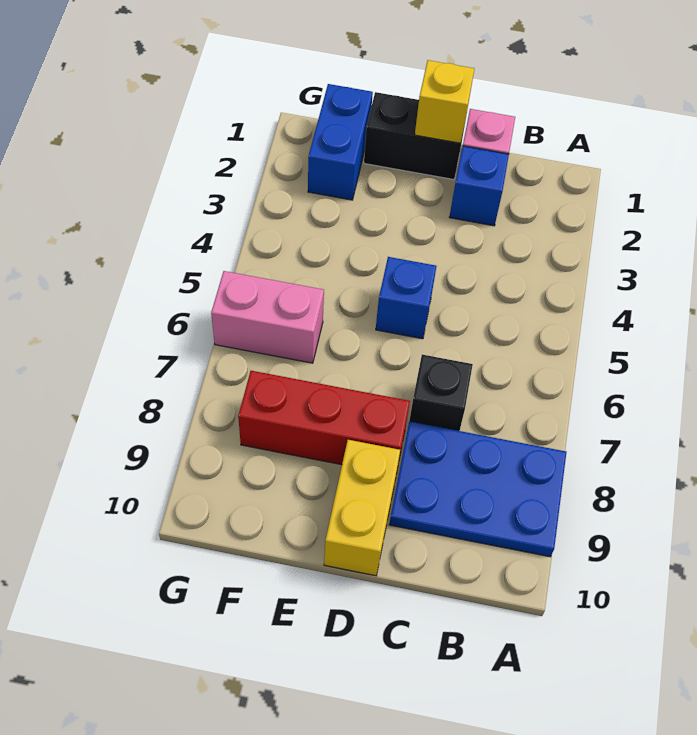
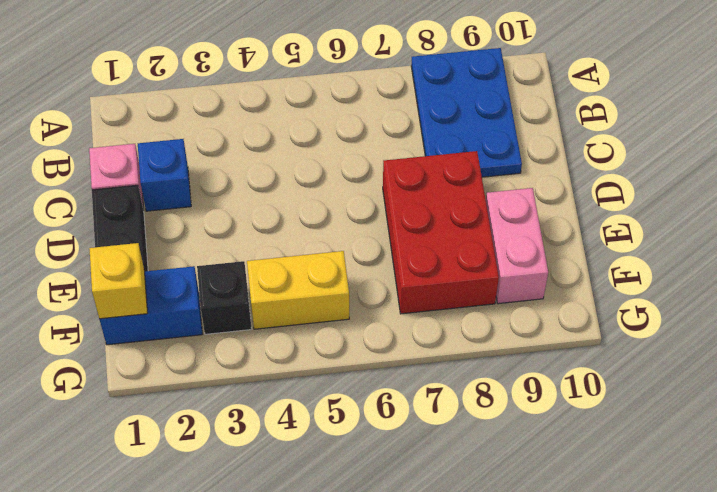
black 1x1 brick [409,355,473,431] -> black 1x1 brick moved to [197,261,252,334]
yellow 1x1 brick [415,60,474,143] -> yellow 1x1 brick moved to [89,243,147,319]
blue 1x1 brick [376,257,436,339] -> none
red 1x3 brick [238,371,410,469] -> red 2x3 brick [383,151,499,314]
yellow 1x2 brick [324,440,400,576] -> yellow 1x2 brick moved to [247,251,349,329]
pink 1x2 brick [211,271,324,363] -> pink 1x2 brick moved to [486,188,548,304]

